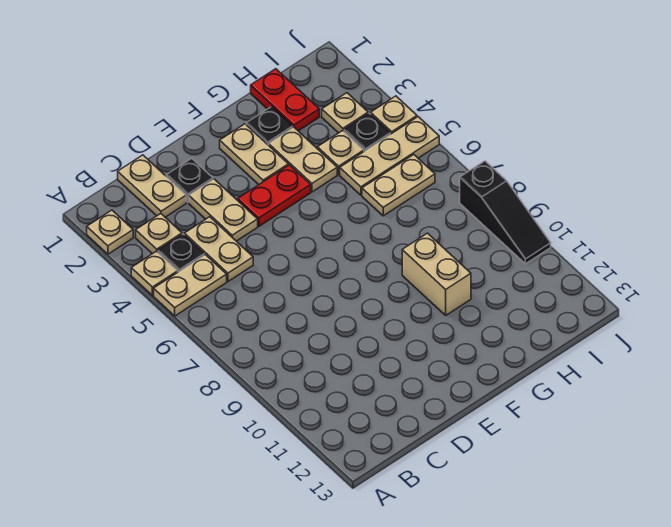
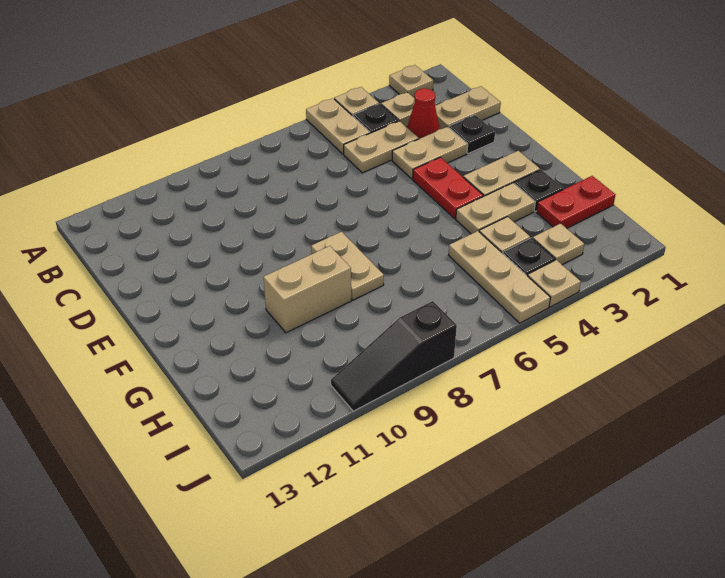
none -> red 1x1 cone [407,88,440,139]
tan 1x2 plate [362,155,435,216] -> tan 1x2 plate moved to [311,232,384,300]

